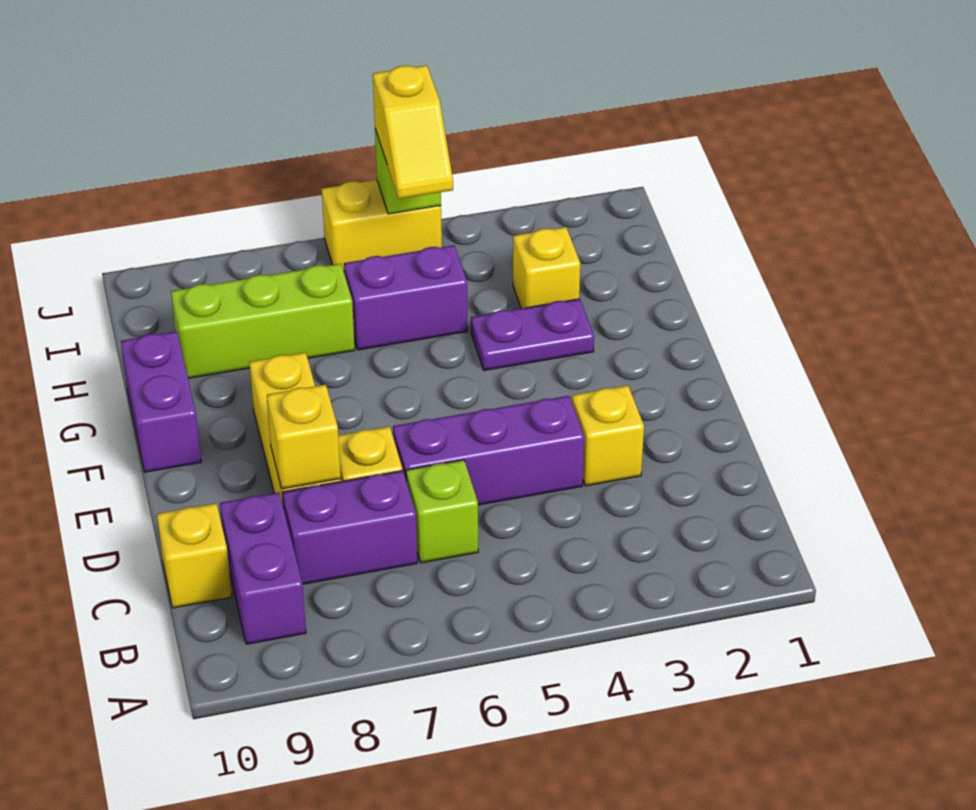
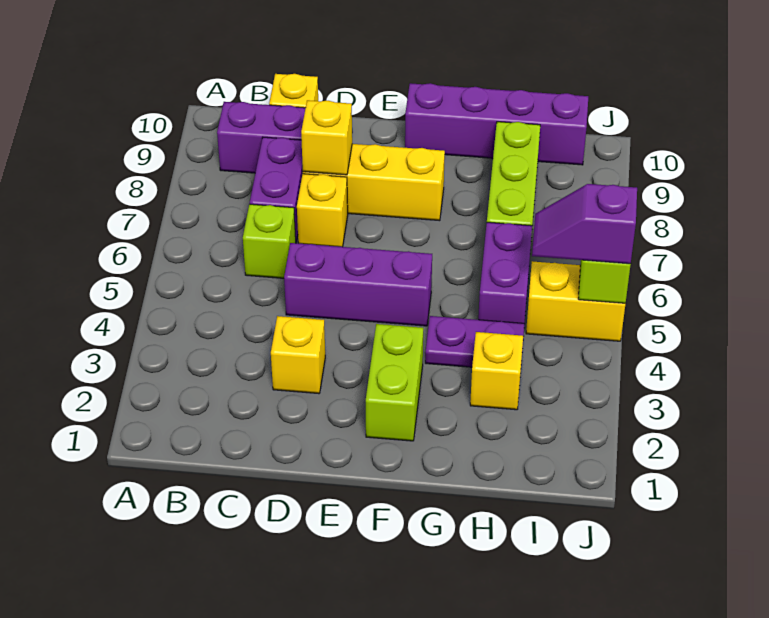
purple 1x3 brick [393,396,584,505] -> purple 1x3 brick turned to [284,243,432,326]
none -> lime 1x2 brick [366,324,423,441]
purple 1x2 brick [121,331,201,472] -> purple 1x4 brick [405,83,588,165]
purple 1x2 plate [471,299,594,371] -> purple 1x2 plate turned to [425,316,524,367]
yellow 1x2 slope [373,65,453,199] -> purple 1x2 slope [532,184,637,264]
yellow 1x2 brick [322,180,442,271] -> yellow 1x2 brick turned to [526,261,625,341]

